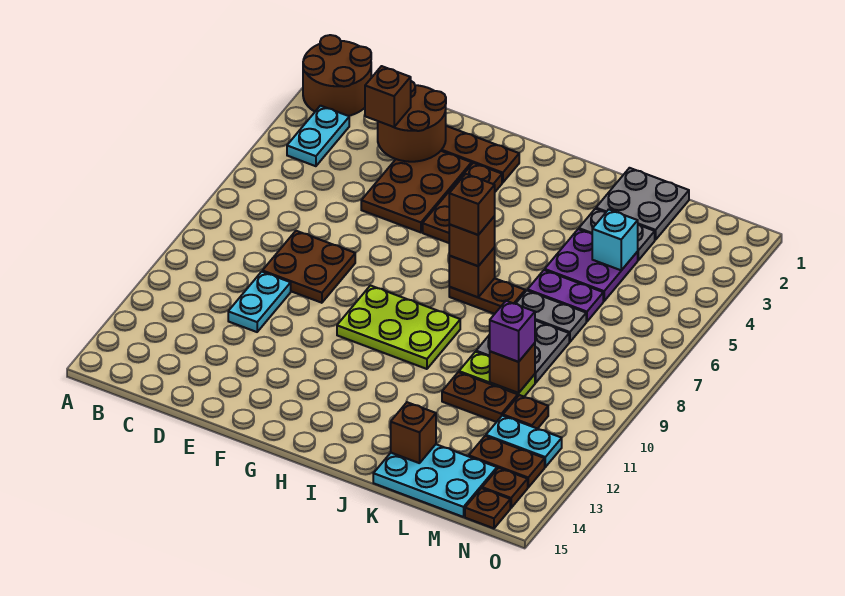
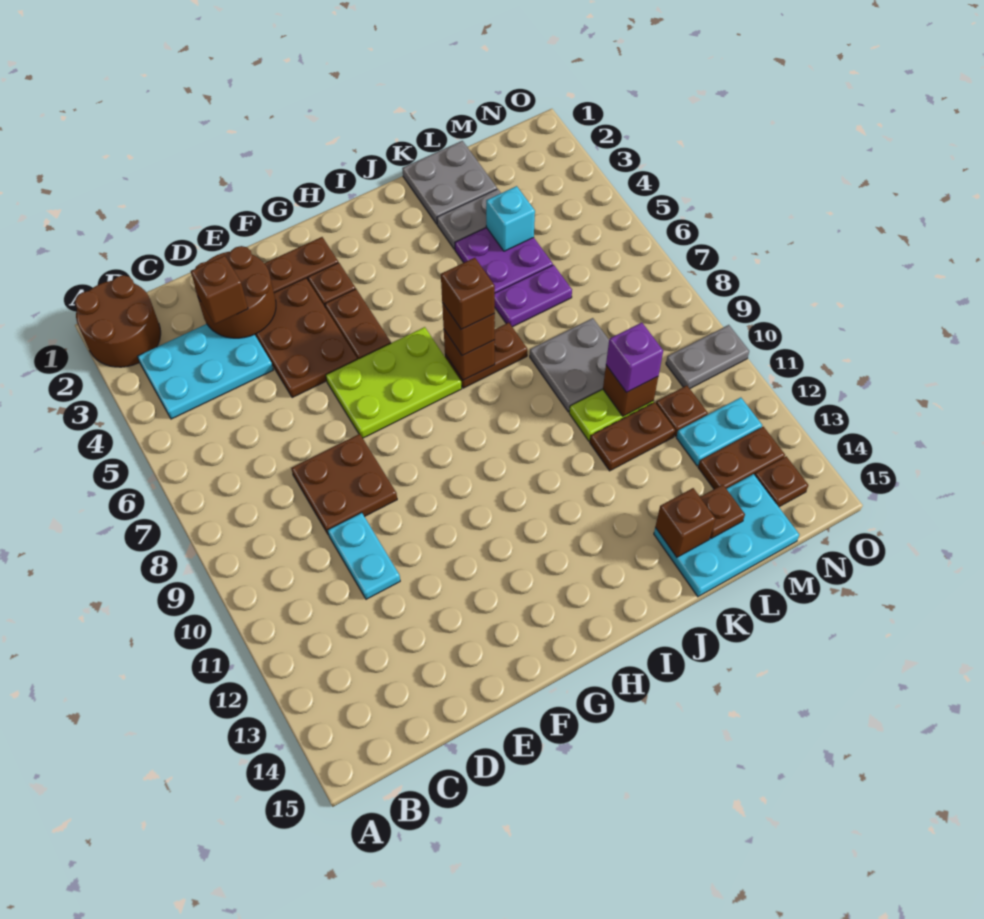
cyan 1x2 plate [287,106,349,166] -> cyan 2x3 plate [137,324,273,419]
lime 2x3 plate [337,286,460,369] -> lime 2x3 plate moved to [326,327,462,438]
grey 1x2 plate [516,291,586,342] -> grey 1x2 plate moved to [666,325,749,388]
brown 1x1 plate [465,488,510,528] -> brown 1x1 plate moved to [700,485,745,539]

